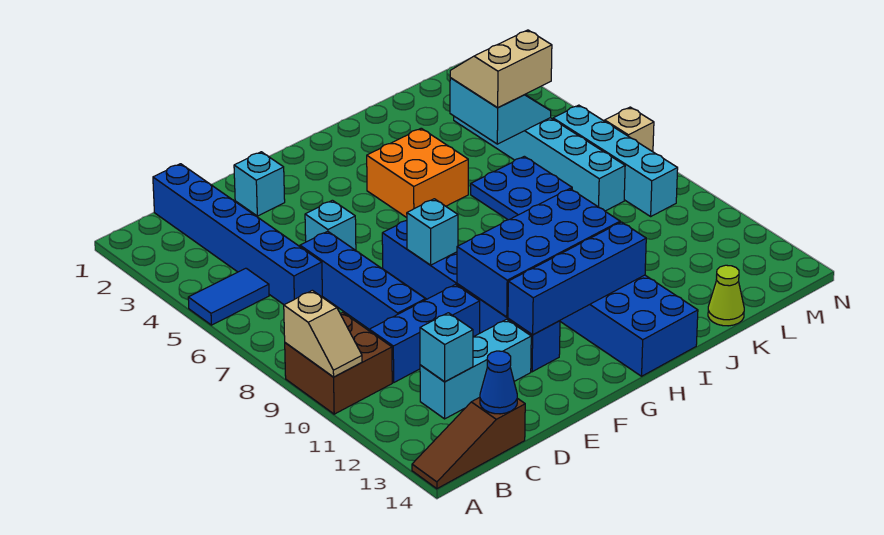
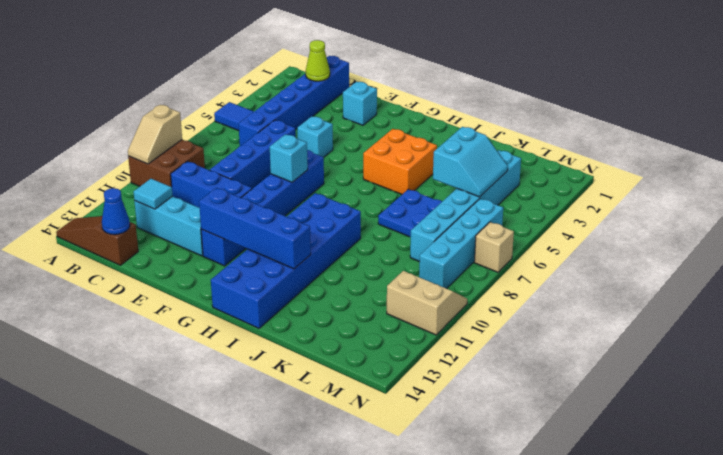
cyan 1x1 brick [420,313,473,382] -> cyan 1x1 tile [134,179,173,209]
blue 2x4 brick [457,189,620,317] -> none
tan 2x2 slope [450,30,552,108] -> tan 2x2 slope moved to [387,271,467,335]
lime 1x1 cone [708,265,744,326] -> lime 1x1 cone moved to [306,40,330,81]

